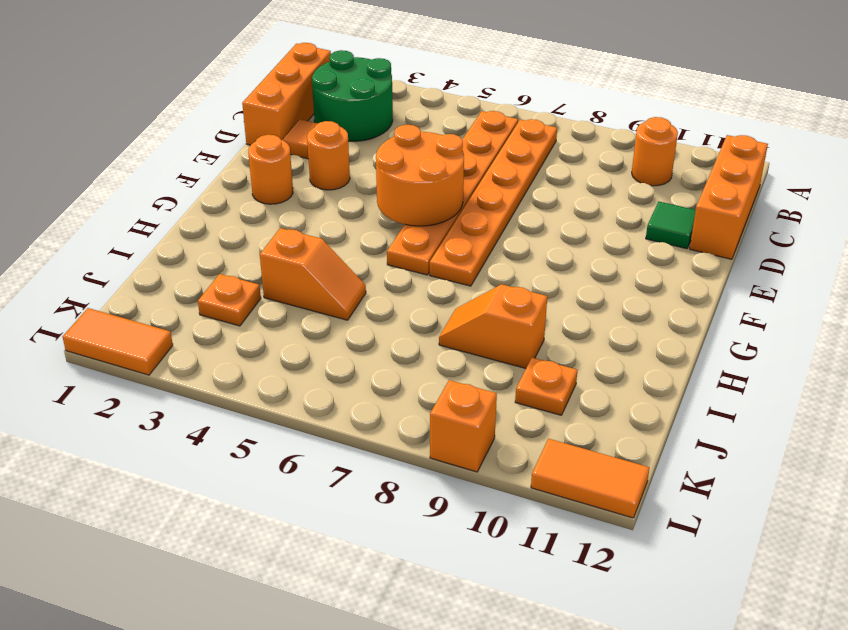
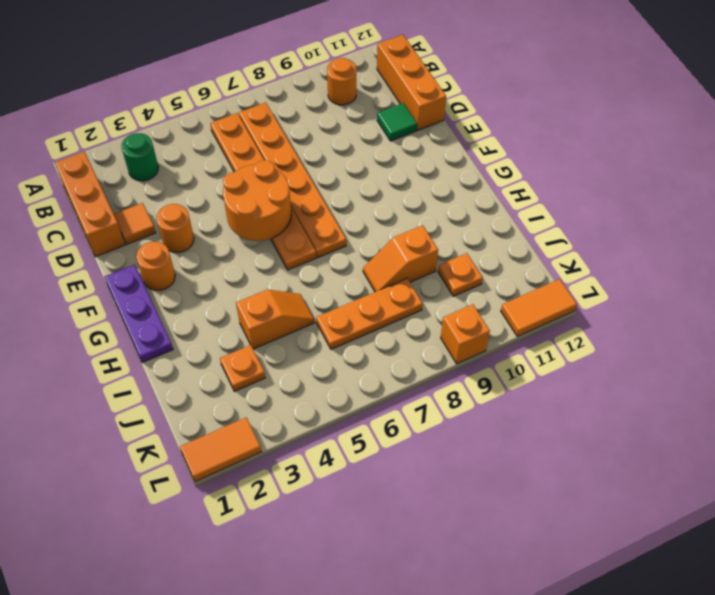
green 2x2 round brick [312,50,393,141] -> green 1x1 round brick [121,133,158,181]
none -> purple 1x3 plate [105,265,173,363]
none -> orange 1x3 plate [316,279,423,349]

